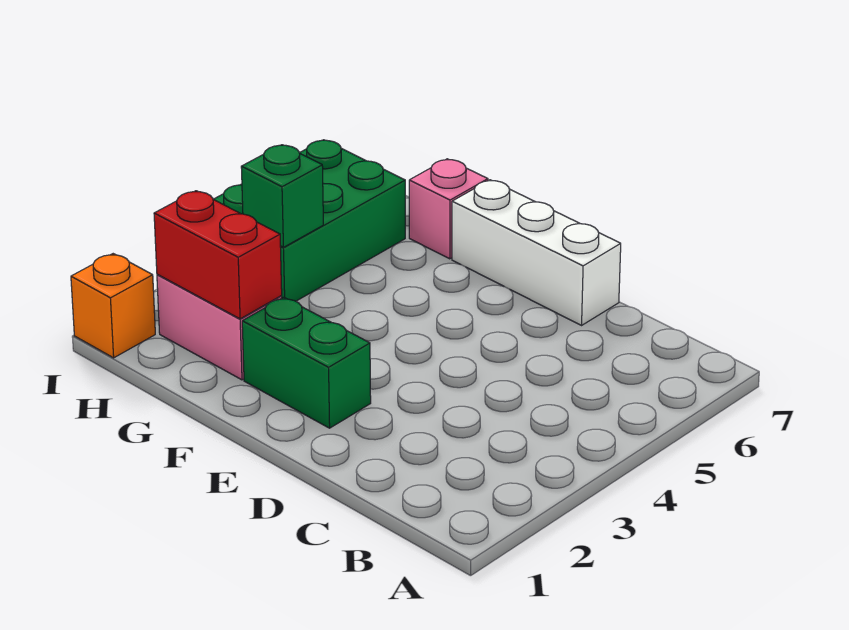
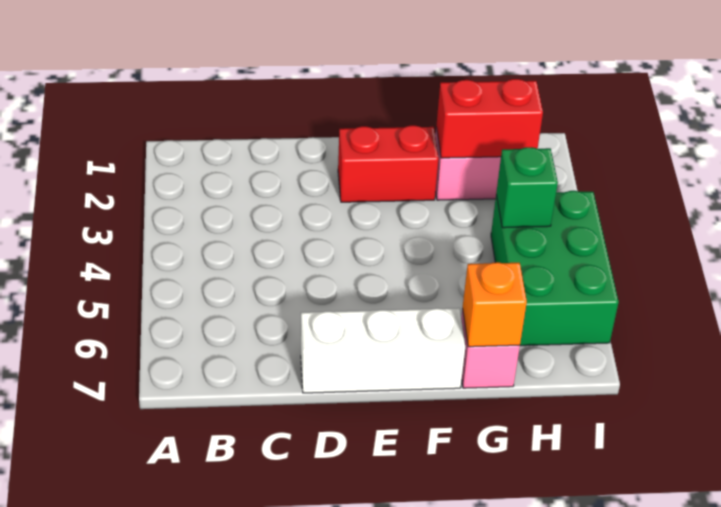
green 1x2 brick [242,297,371,428] -> red 1x2 brick [338,125,439,202]
orange 1x1 brick [71,254,155,358] -> orange 1x1 brick moved to [462,262,527,347]

